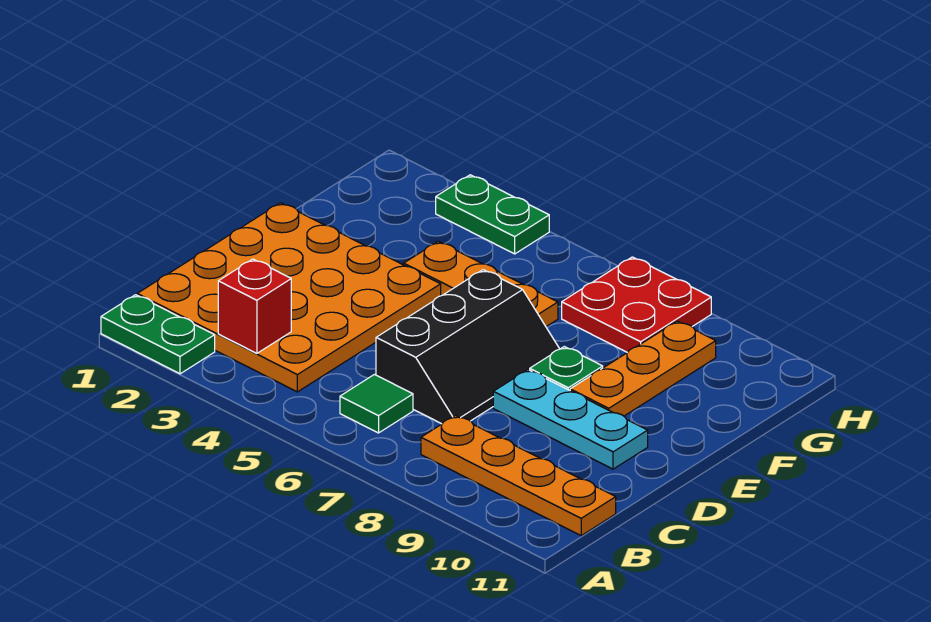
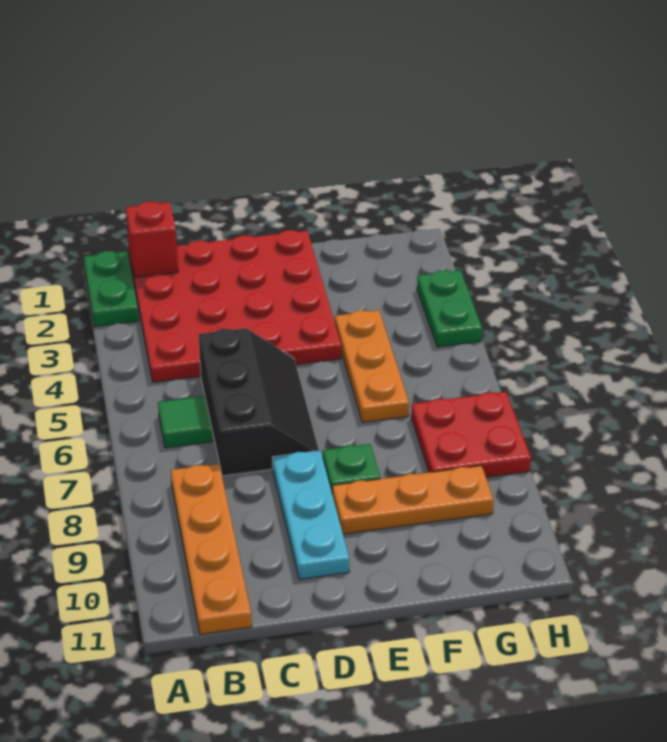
orange 4x4 plate [137,203,441,392] -> red 4x4 plate [130,230,341,382]
red 1x1 brick [218,259,291,353] -> red 1x1 brick moved to [126,201,178,277]
black 2x3 slope [376,270,559,424] -> black 2x3 slope turned to [199,328,319,476]

